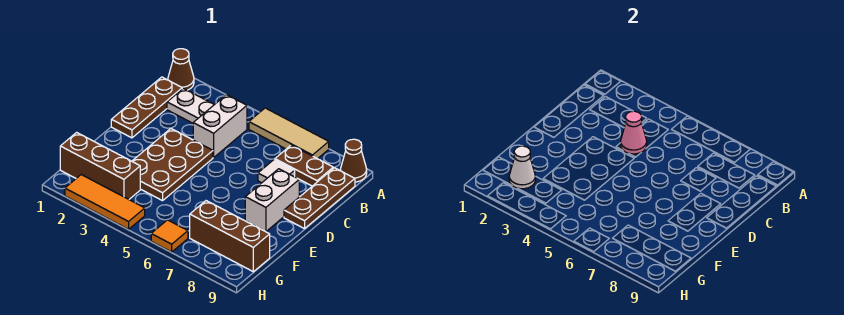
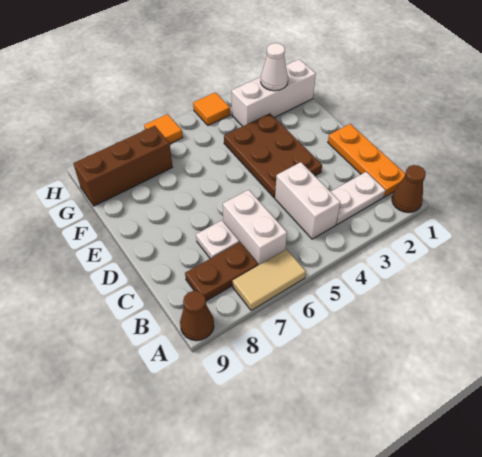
tan 1x3 tile [249,108,329,159] -> tan 1x2 tile [233,249,306,311]
brown 1x3 plate [111,77,182,138] -> orange 1x3 plate [328,124,405,197]
brown 1x3 plate [284,168,355,229] -> none
pink 1x1 cone [621,111,647,154] -> none
white 1x1 tile [258,160,295,183] -> white 1x1 plate [196,220,239,258]
white 1x2 brick [245,169,299,232] -> white 1x2 brick moved to [223,190,287,265]
brown 1x3 brick [60,132,140,199] -> white 1x3 brick [232,59,316,126]
orange 1x3 tile [65,175,145,229] -> orange 1x1 tile [193,92,230,125]

